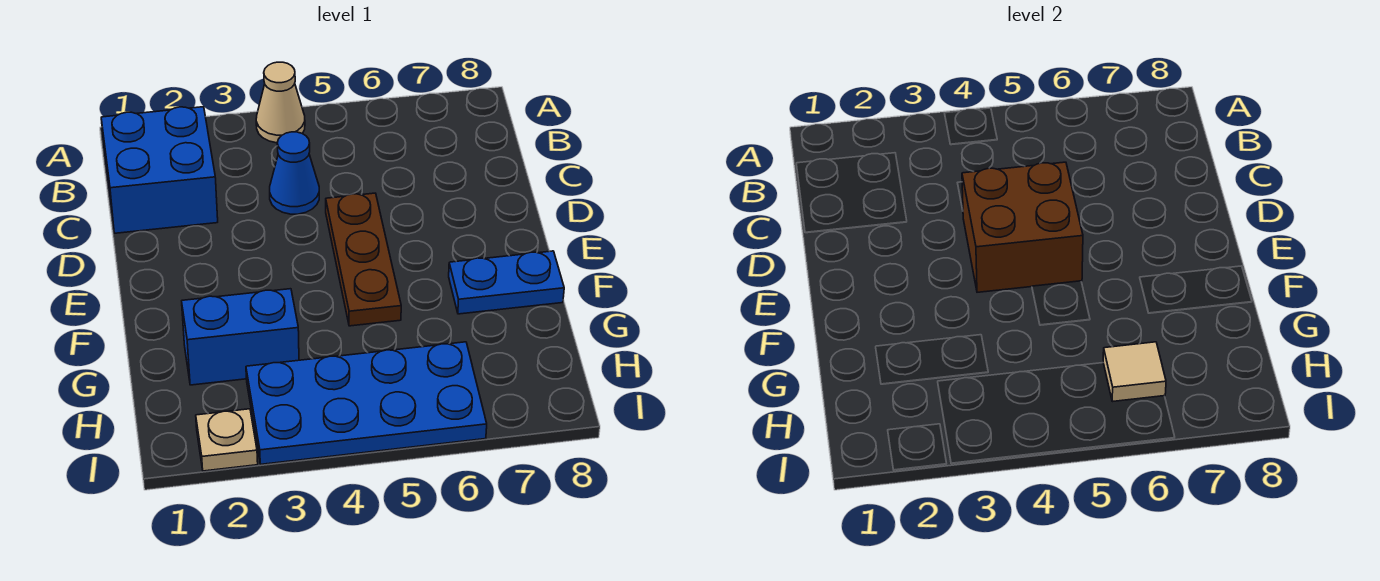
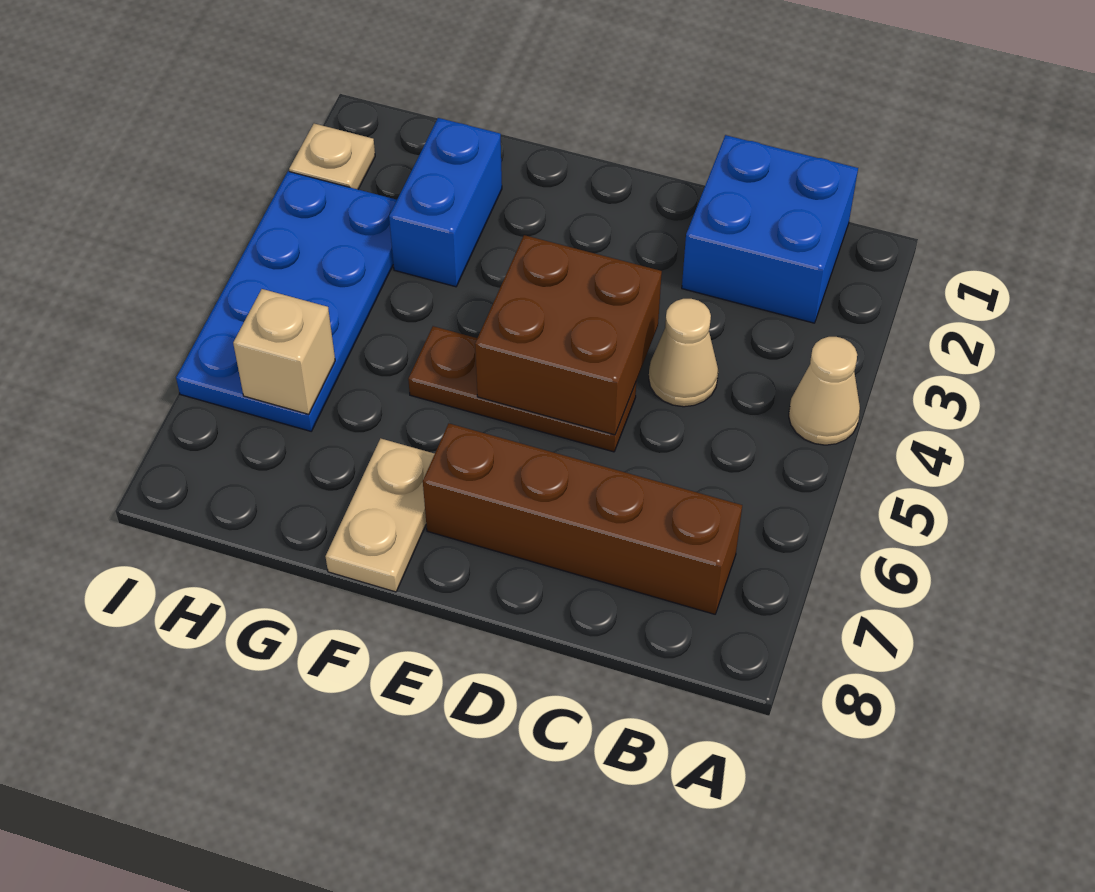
none -> brown 1x4 brick [423,424,742,614]
blue 1x1 cone [270,132,319,214] -> tan 1x1 cone [649,299,718,407]
blue 1x2 plate [449,251,564,314] -> tan 1x2 plate [326,438,435,592]
tan 1x1 tile [1103,342,1166,402] -> tan 1x1 brick [233,289,335,414]

